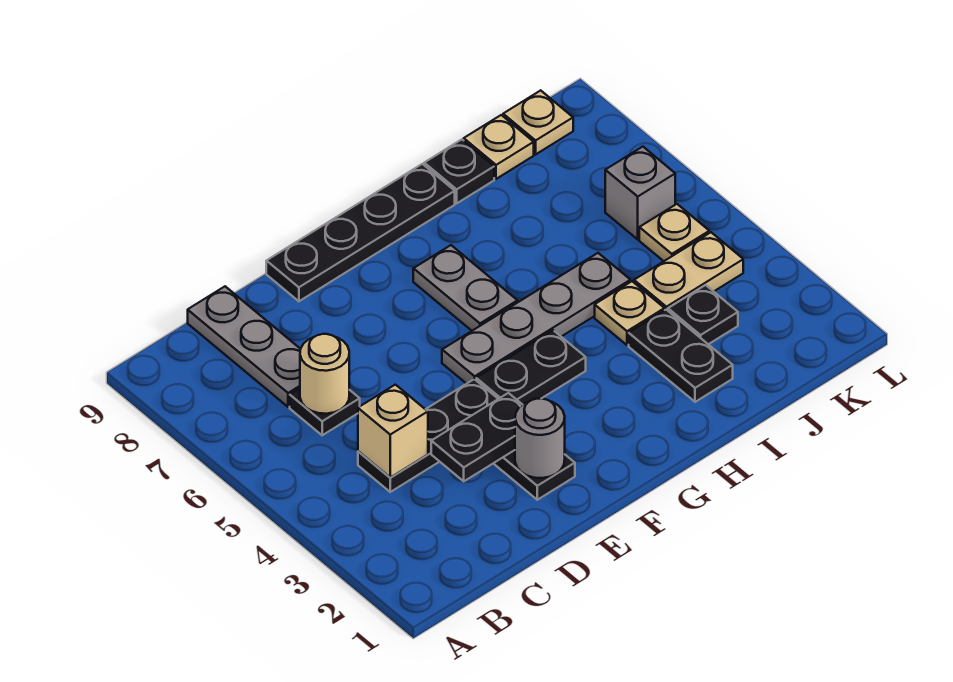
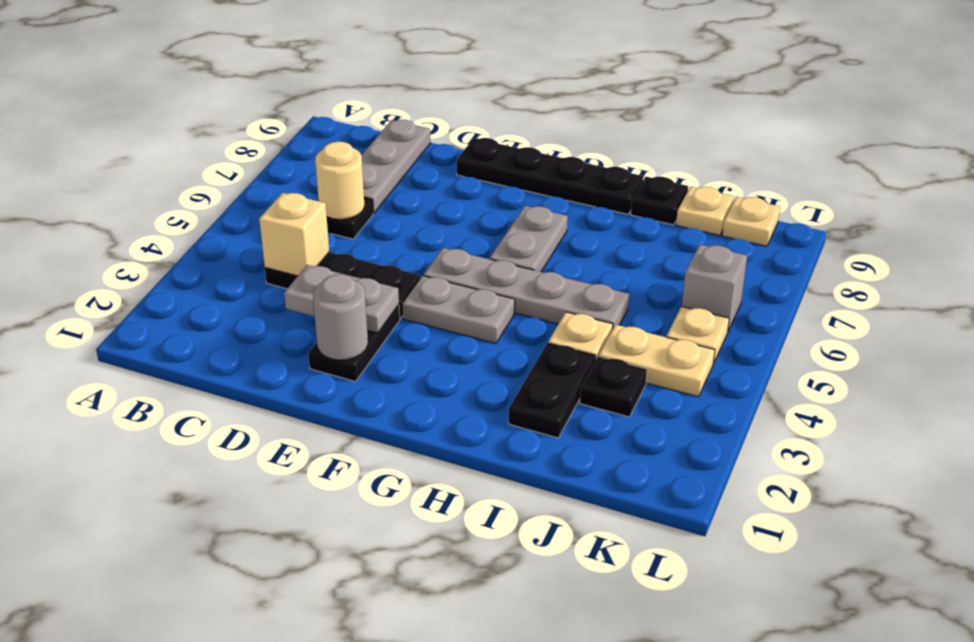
black 1x2 plate [431,393,522,481] -> grey 1x2 plate [284,265,399,333]
black 1x2 plate [476,330,586,405] -> grey 1x2 plate [402,276,515,343]

